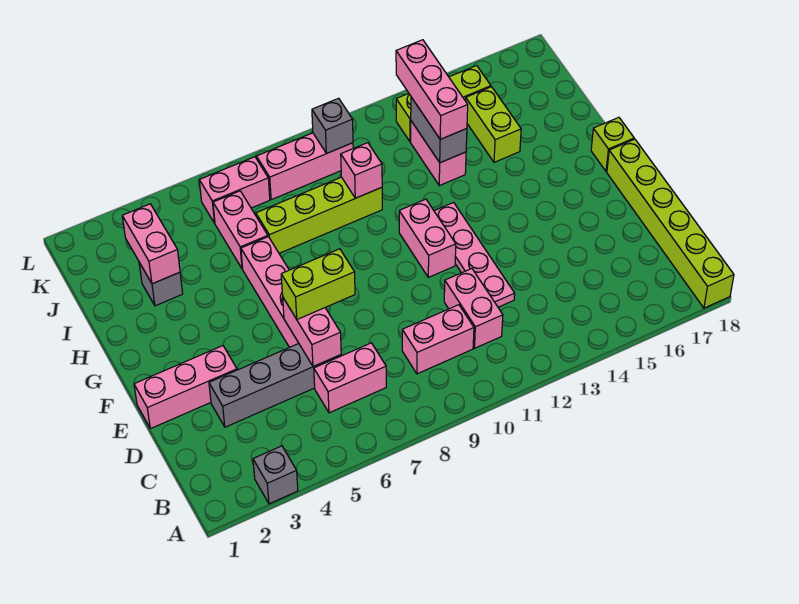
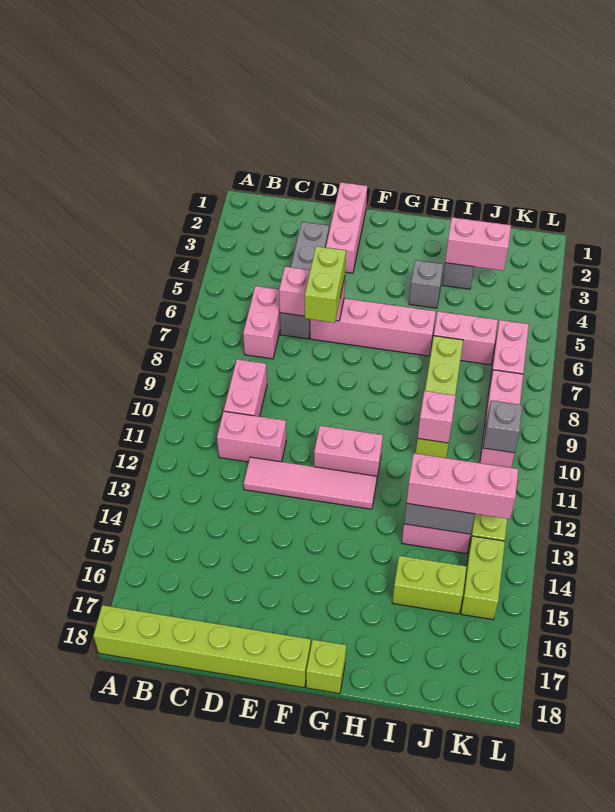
grey 1x1 brick [253,446,298,504] -> grey 1x1 brick moved to [409,260,443,308]
pink 1x4 plate [434,202,515,307] -> pink 1x4 tile [244,457,377,509]

